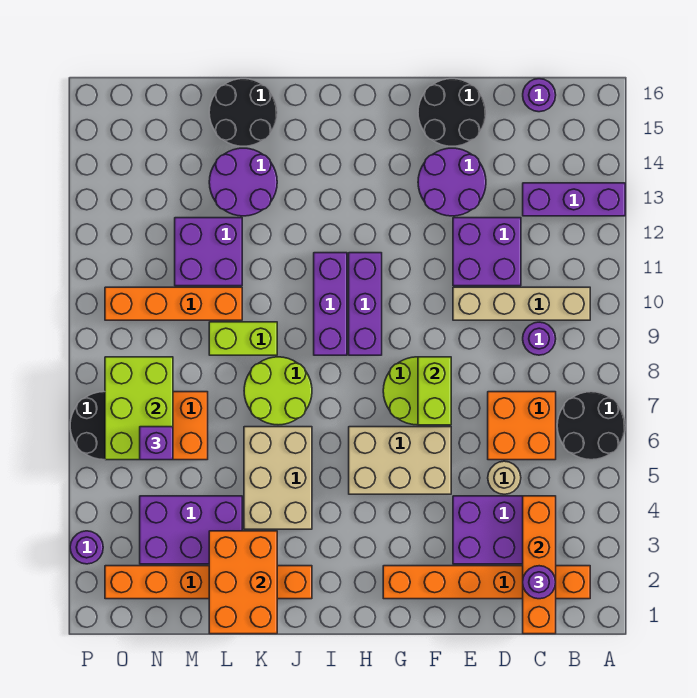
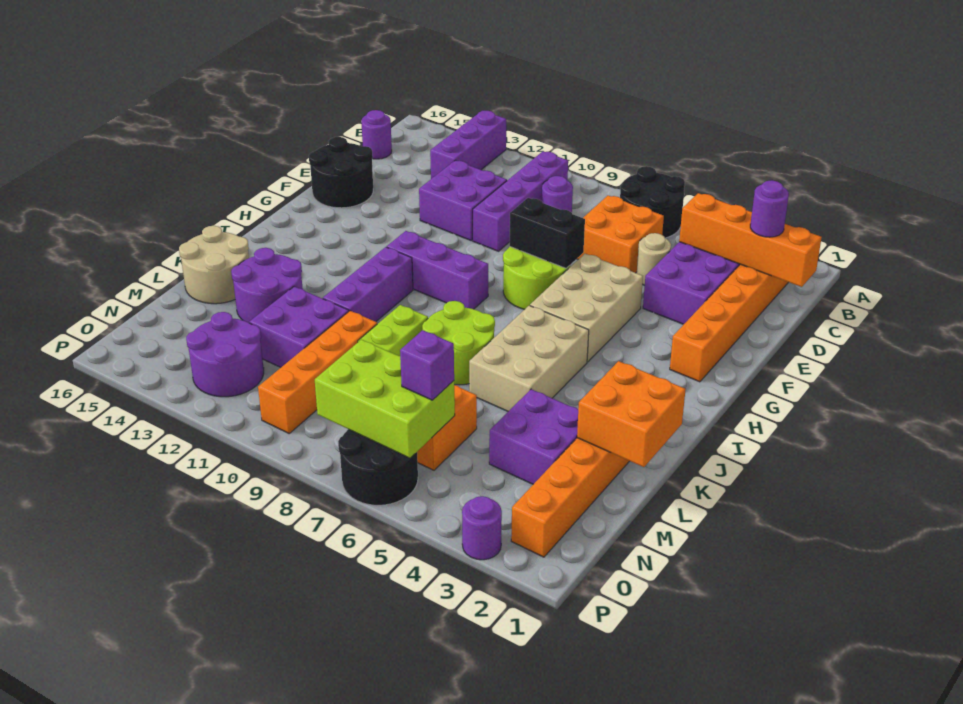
tan 1x4 brick [453,287,590,320] -> purple 1x4 brick [473,151,568,251]
purple 2x2 round brick [418,148,486,216] -> purple 2x2 round brick moved to [186,312,264,397]
lime 1x2 brick [418,357,451,425] -> black 1x2 brick [510,198,585,268]
purple 1x3 brick [314,253,347,355] -> purple 1x3 brick turned to [323,247,413,322]
tan 2x3 brick [244,427,312,529] -> tan 2x3 brick turned to [469,306,589,411]
orange 2x3 brick [209,531,277,634] -> orange 2x2 brick [577,361,686,467]
black 2x2 round brick [209,79,277,146] -> tan 2x2 round brick [179,226,249,304]
purple 2x3 brick [140,496,242,564] -> purple 2x2 brick [489,389,578,484]

